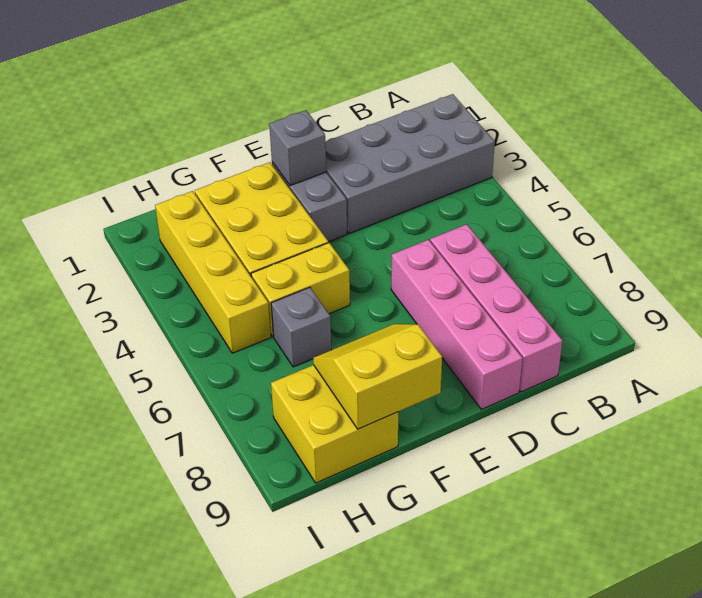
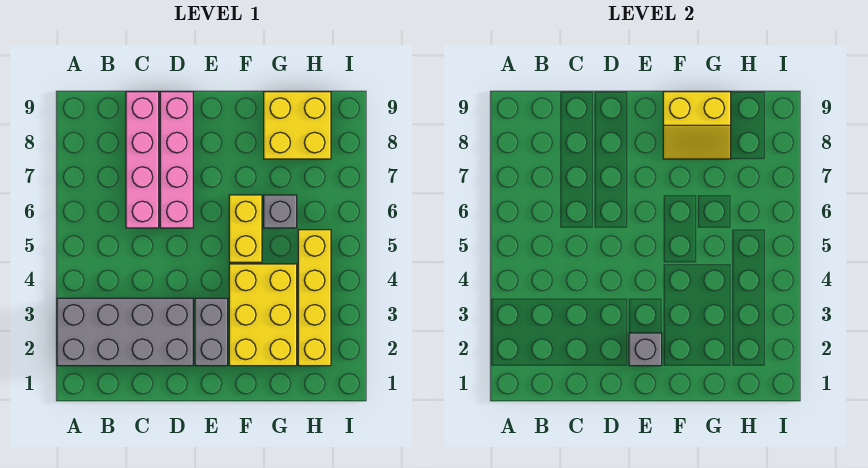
yellow 1x2 brick [251,243,350,337] -> yellow 1x2 brick turned to [229,195,262,262]

